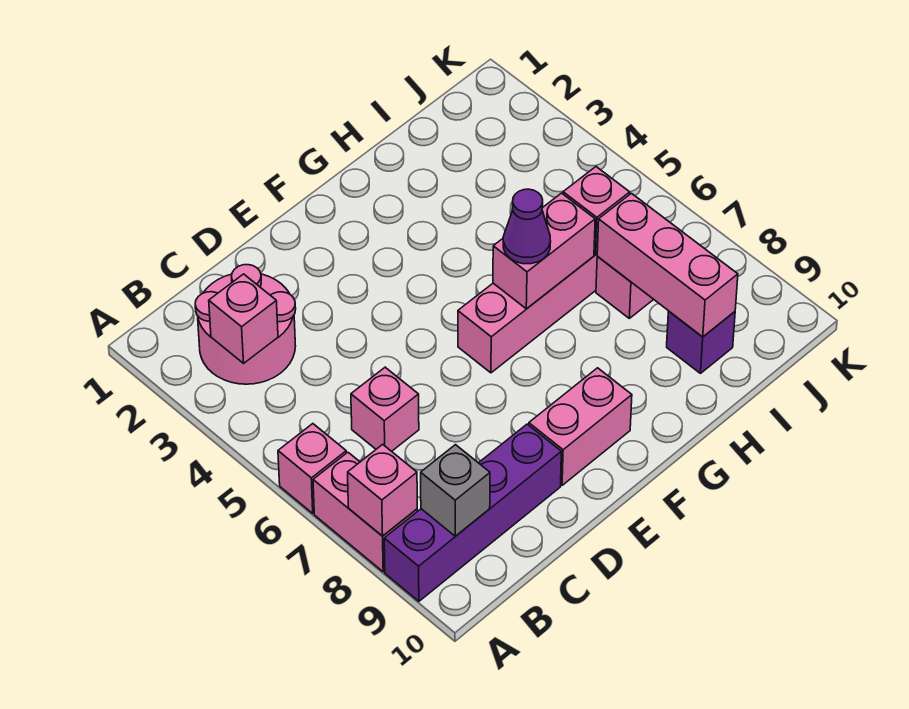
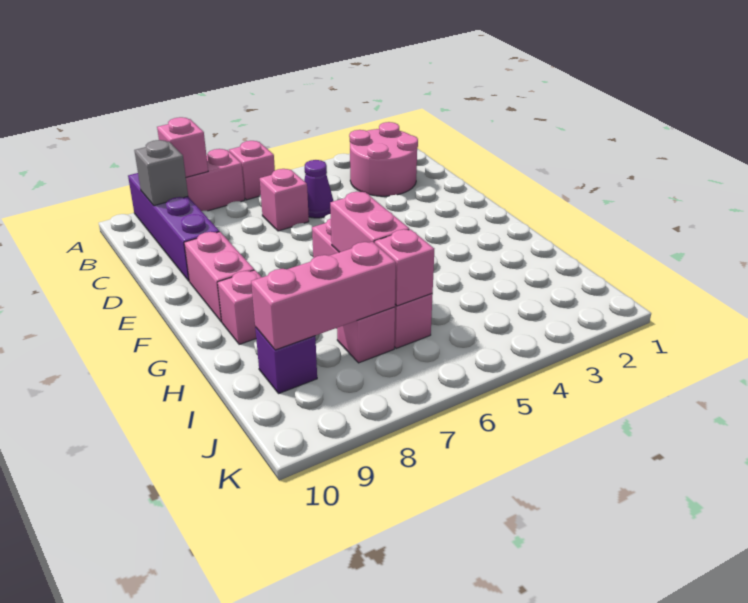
pink 1x1 brick [209,274,278,363] -> pink 1x1 brick moved to [218,270,261,344]
purple 1x1 cone [503,189,551,264] -> purple 1x1 cone moved to [304,160,333,218]

